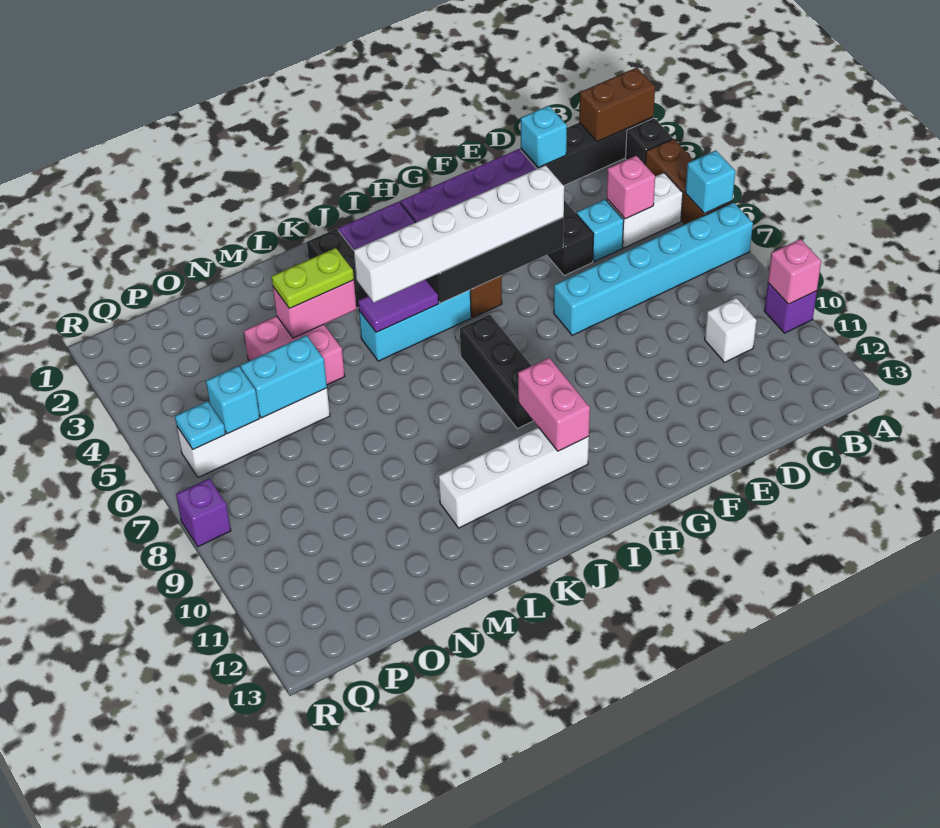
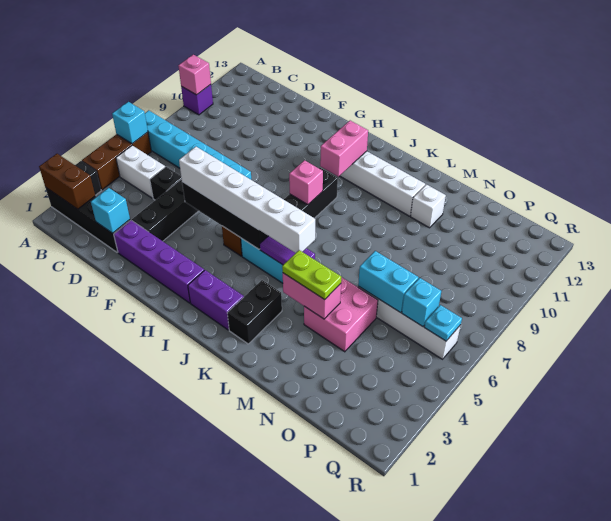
pink 1x1 brick [607,156,655,219] -> pink 1x1 brick moved to [289,160,323,205]
white 1x1 brick [705,298,757,362] -> white 1x1 brick moved to [411,184,446,228]
cyan 1x1 brick [577,199,624,262] -> black 1x1 brick [150,167,182,200]
purple 1x1 brick [176,479,231,547] -> none

